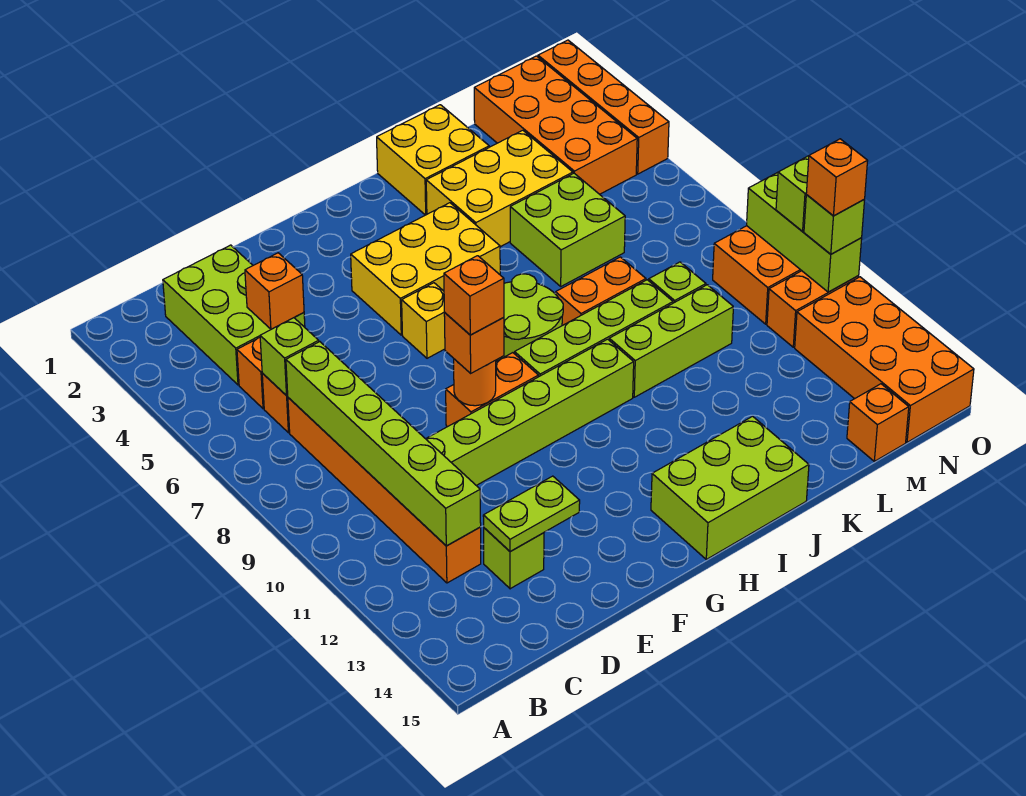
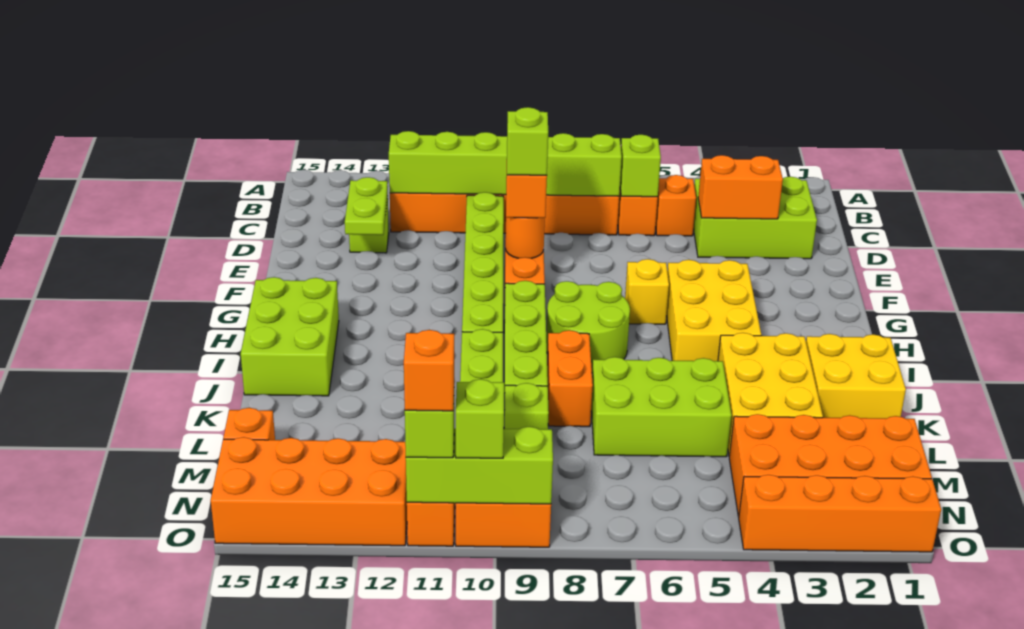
orange 1x1 brick [245,253,304,329] -> orange 1x2 brick [698,155,783,219]
orange 1x1 brick [444,256,504,335] -> lime 1x1 brick [507,107,548,175]
lime 2x2 brick [510,173,625,286] -> lime 2x3 brick [591,357,732,457]

